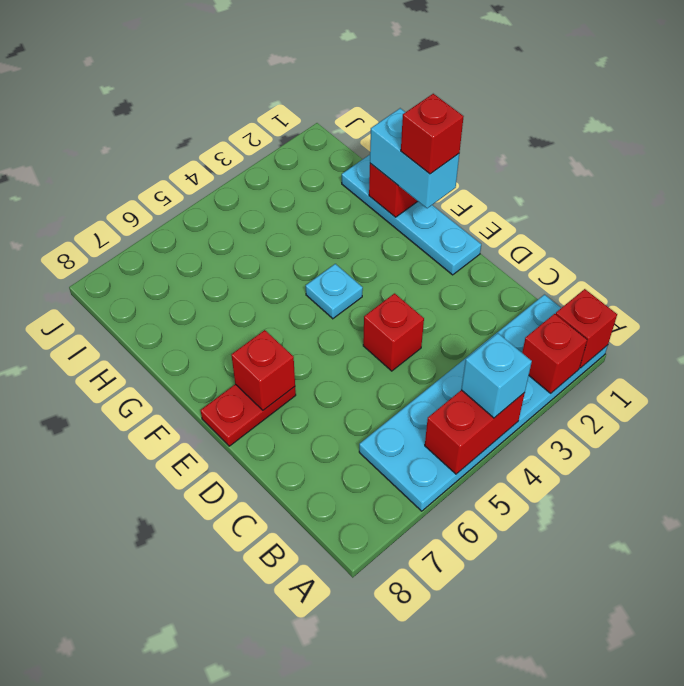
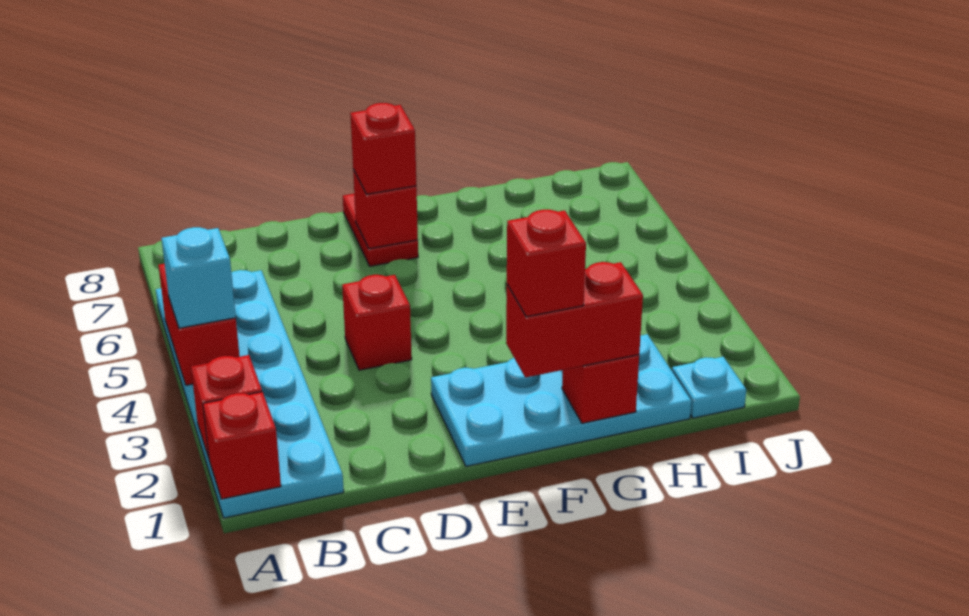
cyan 1x4 plate [342,155,481,275] -> cyan 2x4 plate [431,334,692,466]
none -> red 1x1 brick [350,103,416,194]
cyan 1x2 brick [370,108,459,208] -> red 1x2 brick [506,262,643,378]
cyan 1x1 plate [306,264,363,319] -> cyan 1x1 plate moved to [672,357,746,418]

